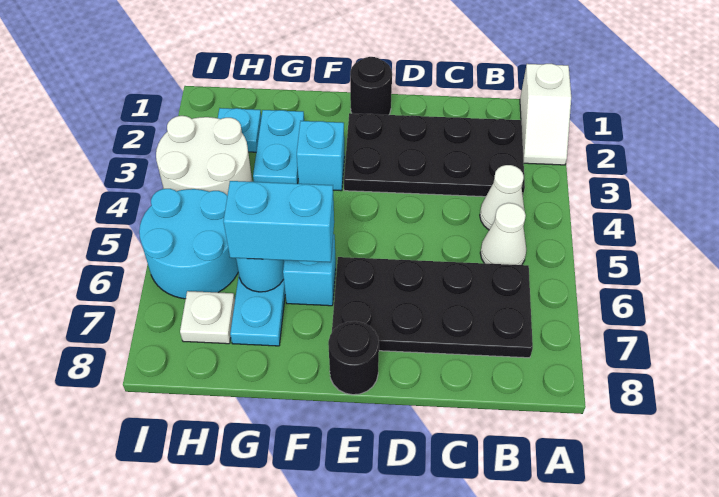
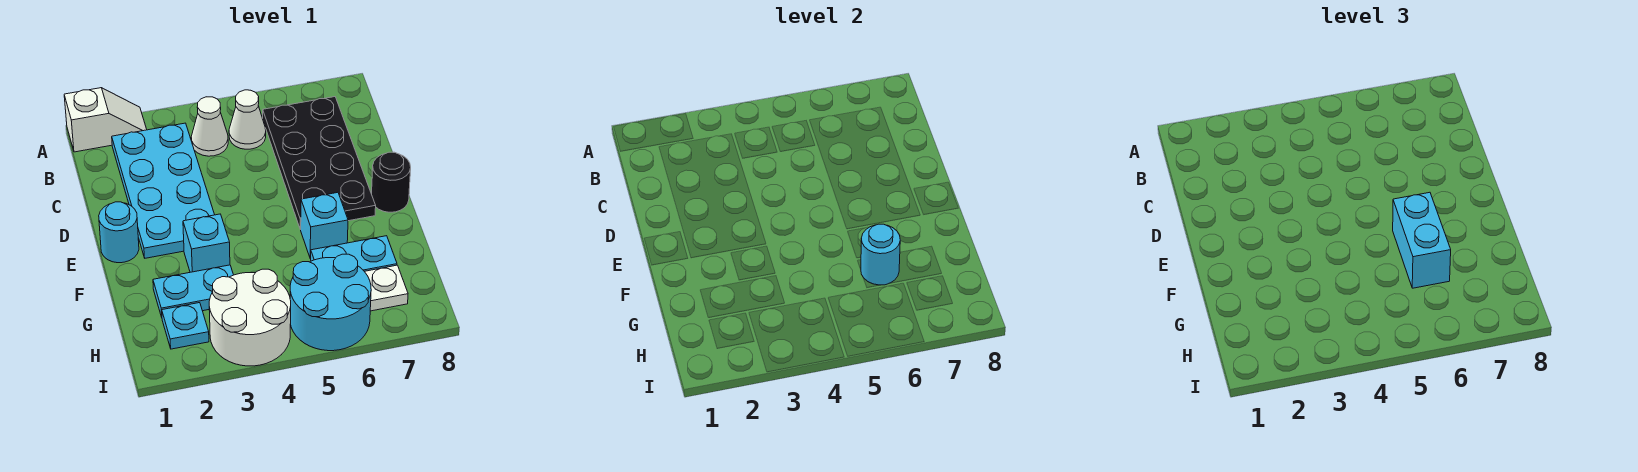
black 2x4 plate [344,113,525,197] -> cyan 2x4 plate [112,123,215,258]
black 1x1 round brick [350,57,392,115] -> cyan 1x1 round brick [99,202,139,263]

